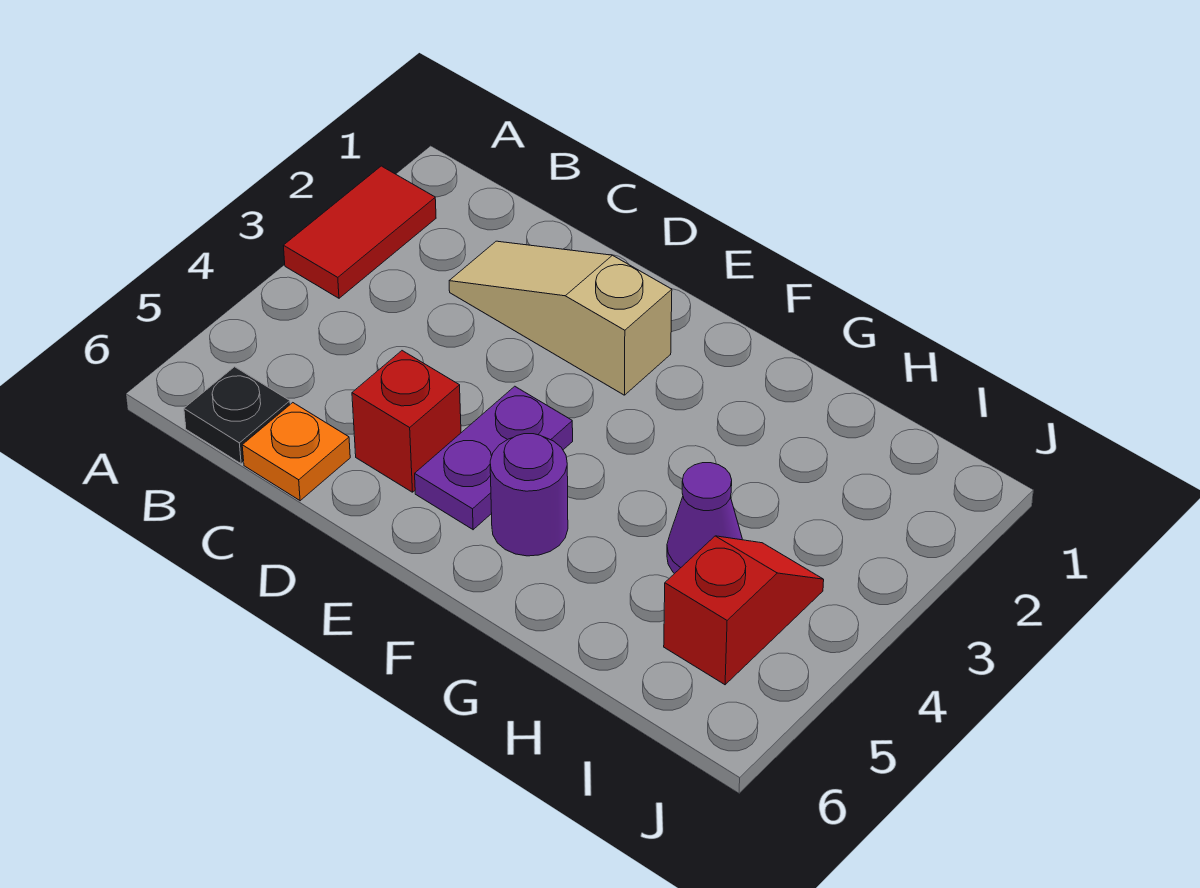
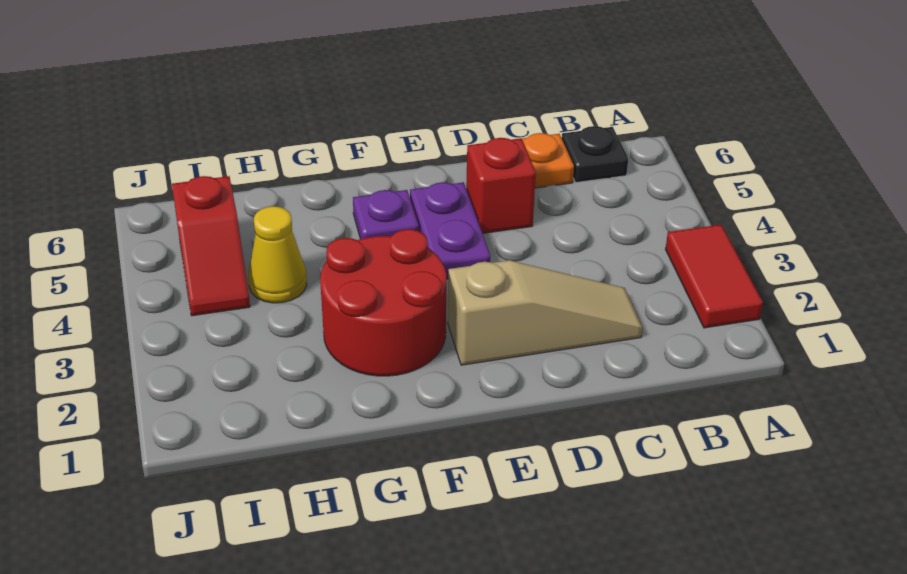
none -> red 2x2 round brick [320,229,447,376]
purple 1x1 round brick [490,434,568,556] -> purple 1x1 plate [353,190,419,239]
purple 1x1 cone [667,463,742,574] -> yellow 1x1 cone [248,206,307,303]

